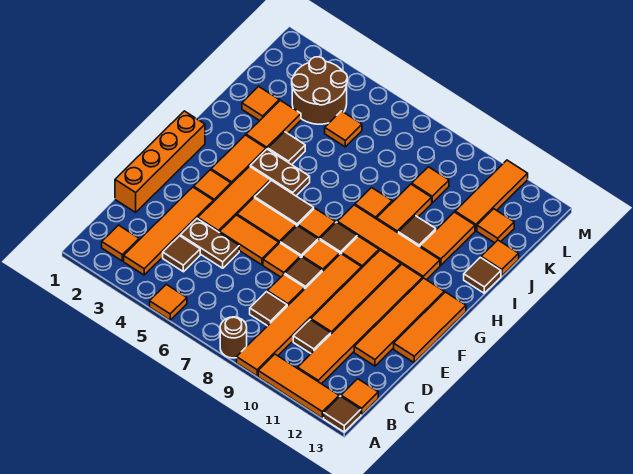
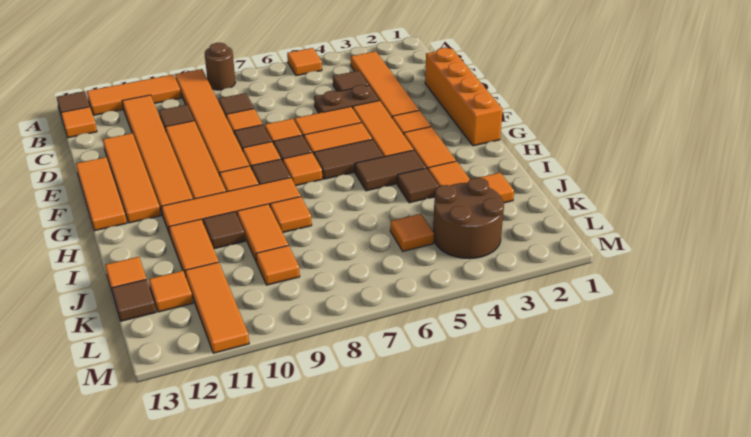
orange 1x1 tile [102,225,139,261] -> none
brown 1x2 plate [250,149,310,196] -> brown 1x2 tile [355,150,426,191]
brown 1x1 tile [464,257,501,293] -> brown 1x1 tile moved to [112,279,156,321]

